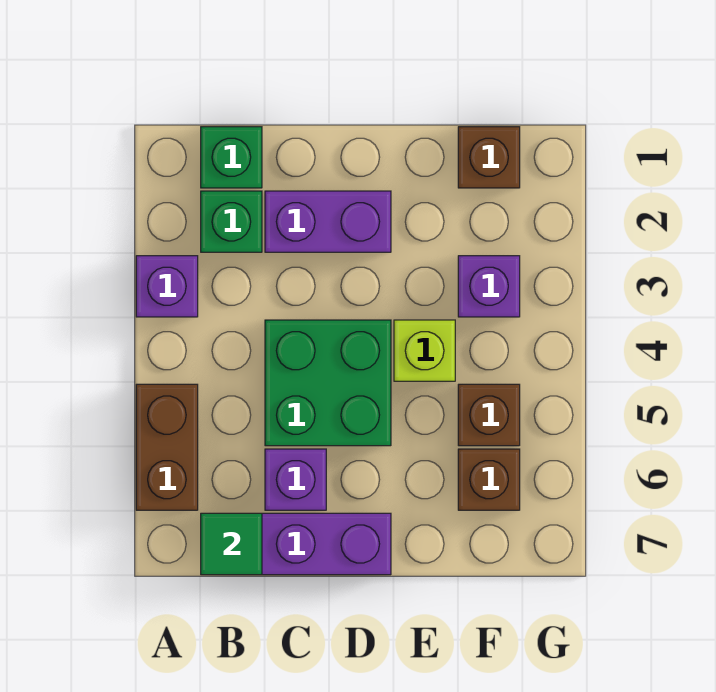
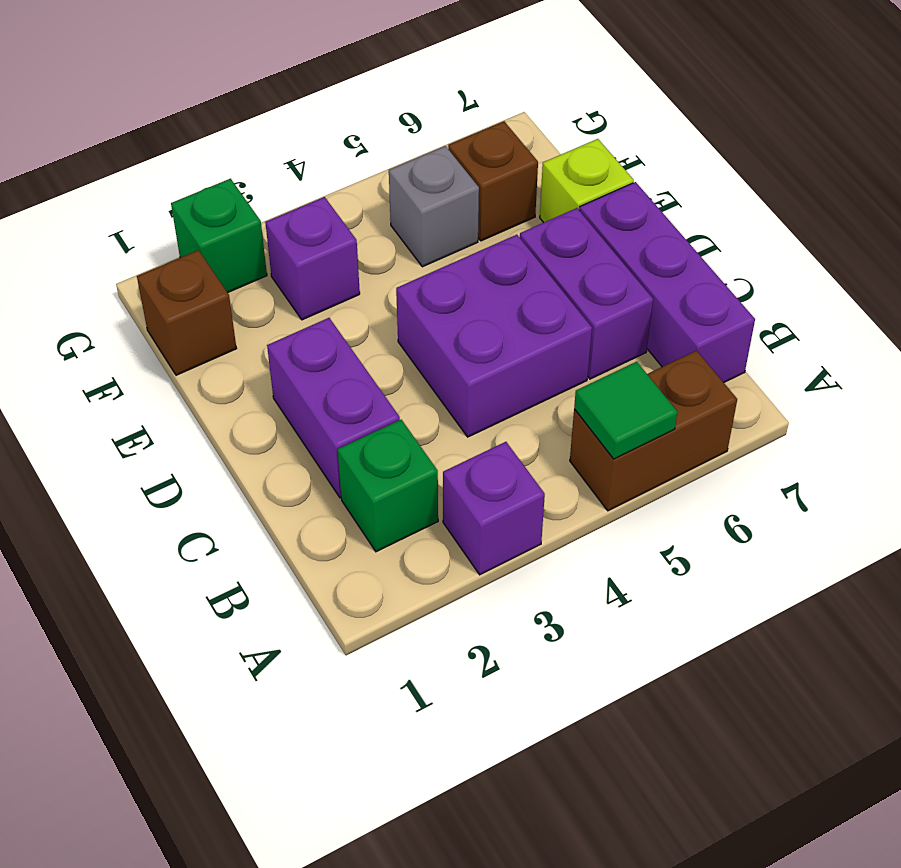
green 1x1 brick [201,127,262,188] -> green 1x1 brick moved to [171,179,267,293]
green 1x1 tile [201,513,262,575] -> green 1x1 tile moved to [574,362,677,459]
green 2x2 brick [265,320,391,446] -> purple 2x2 brick [396,235,592,437]
purple 1x1 brick [265,449,326,510] -> purple 1x2 brick [520,208,653,379]
lime 1x1 brick [394,320,455,381] -> lime 1x1 brick moved to [540,139,634,223]
brown 1x1 brick [458,384,520,446] -> grey 1x1 brick [389,146,479,267]

